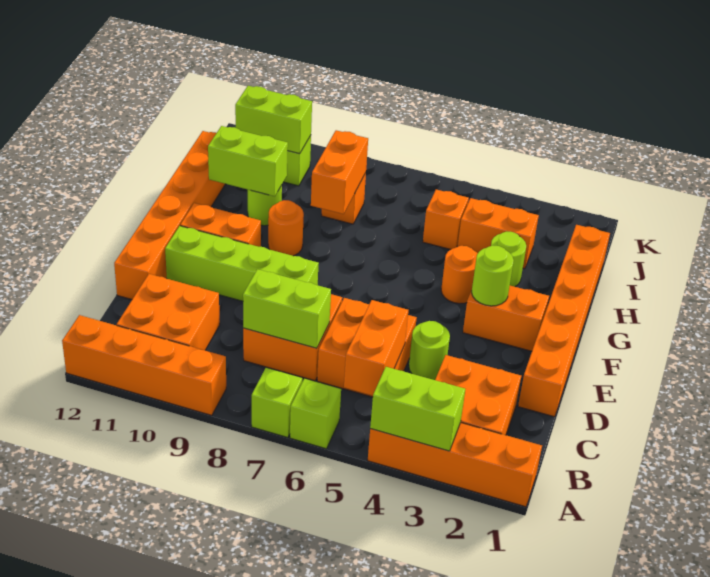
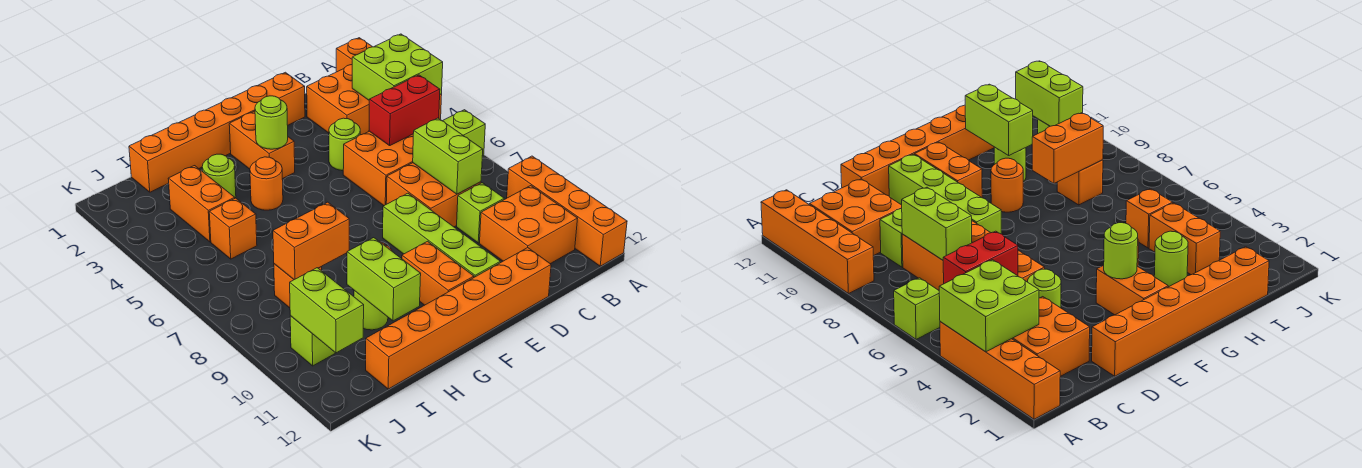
lime 1x2 brick [370,367,465,451] -> lime 2x2 brick [352,34,443,100]
lime 1x1 brick [252,368,302,438] -> lime 1x1 brick moved to [457,183,504,243]
orange 1x2 brick [344,300,408,396] -> red 1x2 brick [369,75,440,146]

